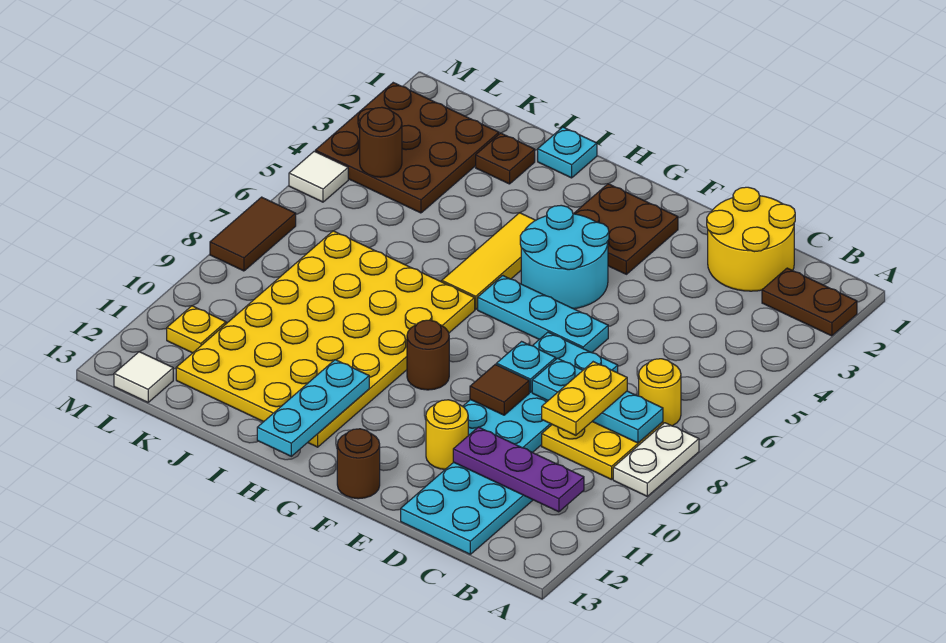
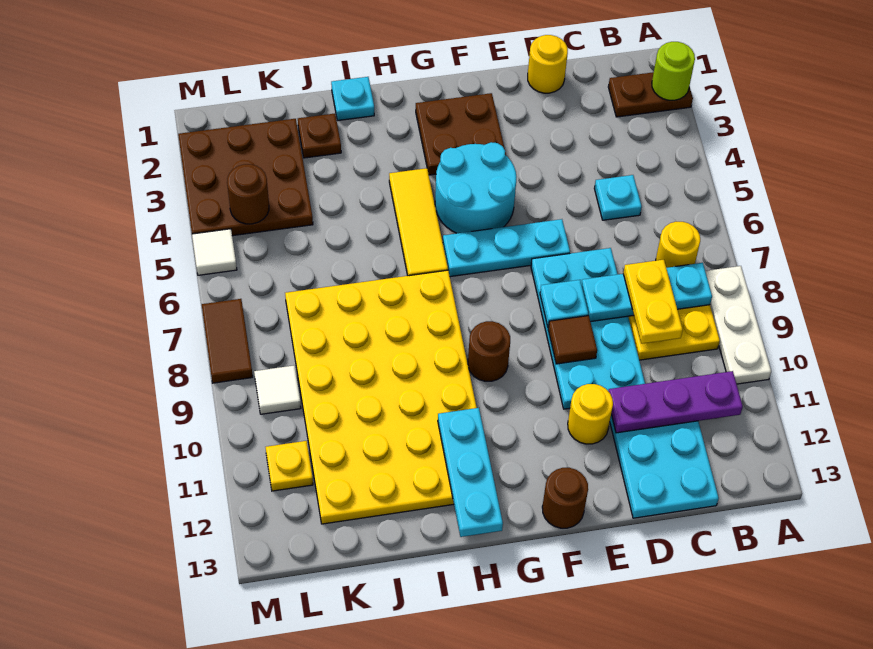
none -> lime 1x1 round brick [652,42,695,100]
white 1x2 plate [613,423,699,496] -> white 1x3 plate [705,266,771,384]
yellow 2x2 round brick [707,187,795,291] -> yellow 1x1 round brick [528,35,568,93]
none -> cyan 1x1 plate [594,175,642,220]
white 1x1 tile [114,352,173,402] -> white 1x1 tile moved to [254,366,301,414]

